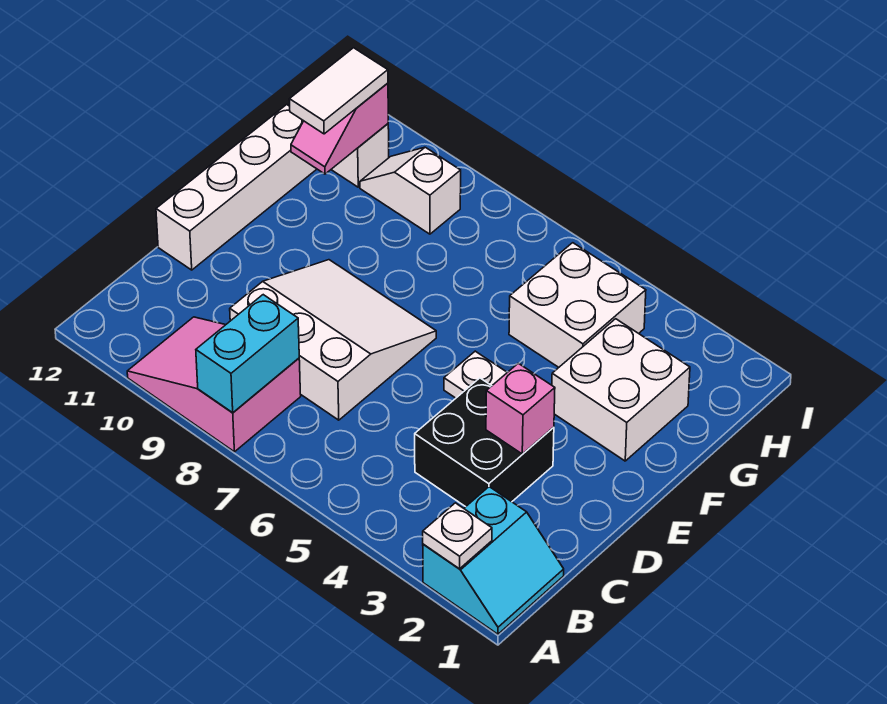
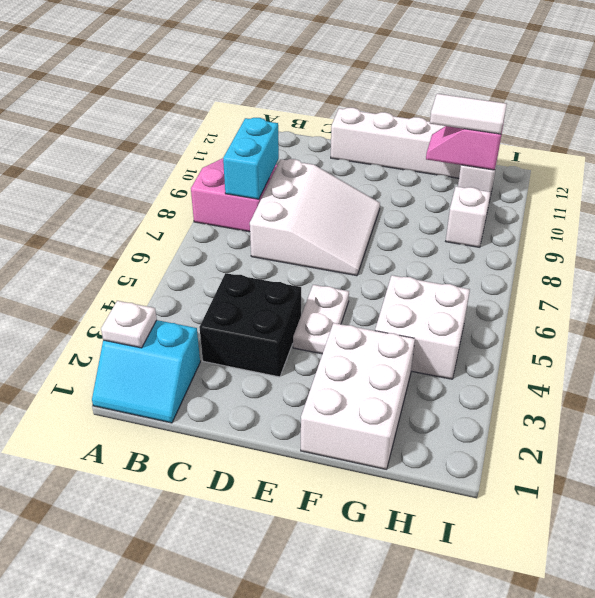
cyan 1x2 brick [196,295,299,413] -> cyan 1x2 brick turned to [223,118,279,199]
pink 1x1 brick [486,363,555,454] -> none
white 2x2 brick [552,319,690,461] -> white 2x3 brick [301,323,415,469]

